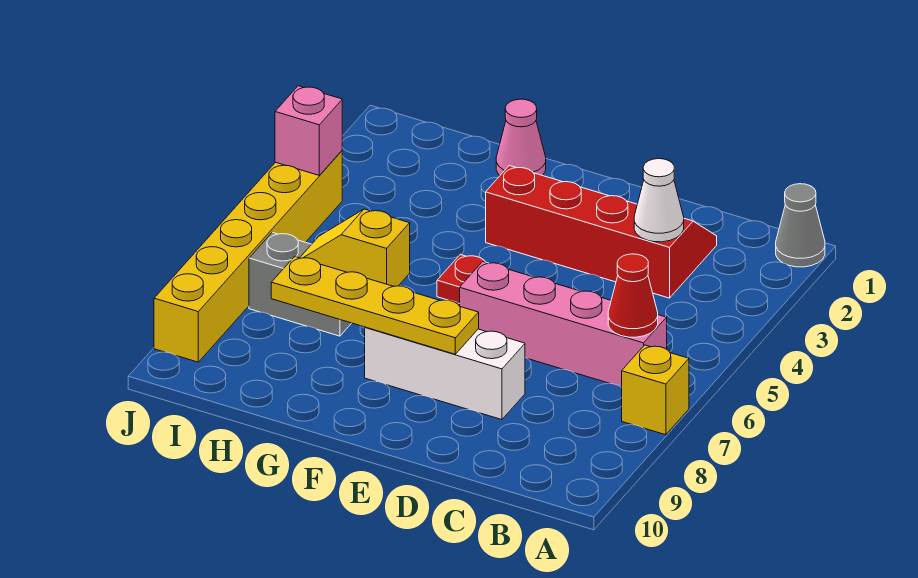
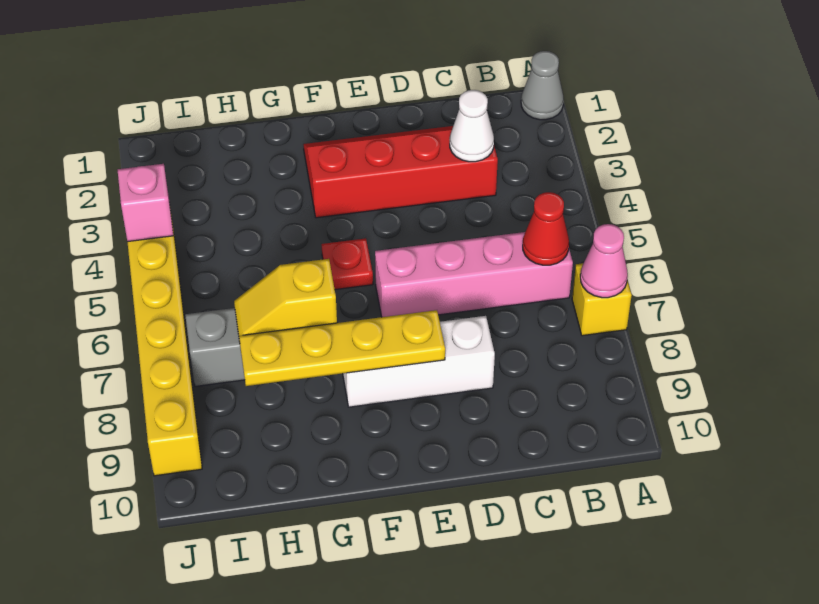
pink 1x1 cone [496,99,546,175] -> pink 1x1 cone moved to [580,224,628,298]

